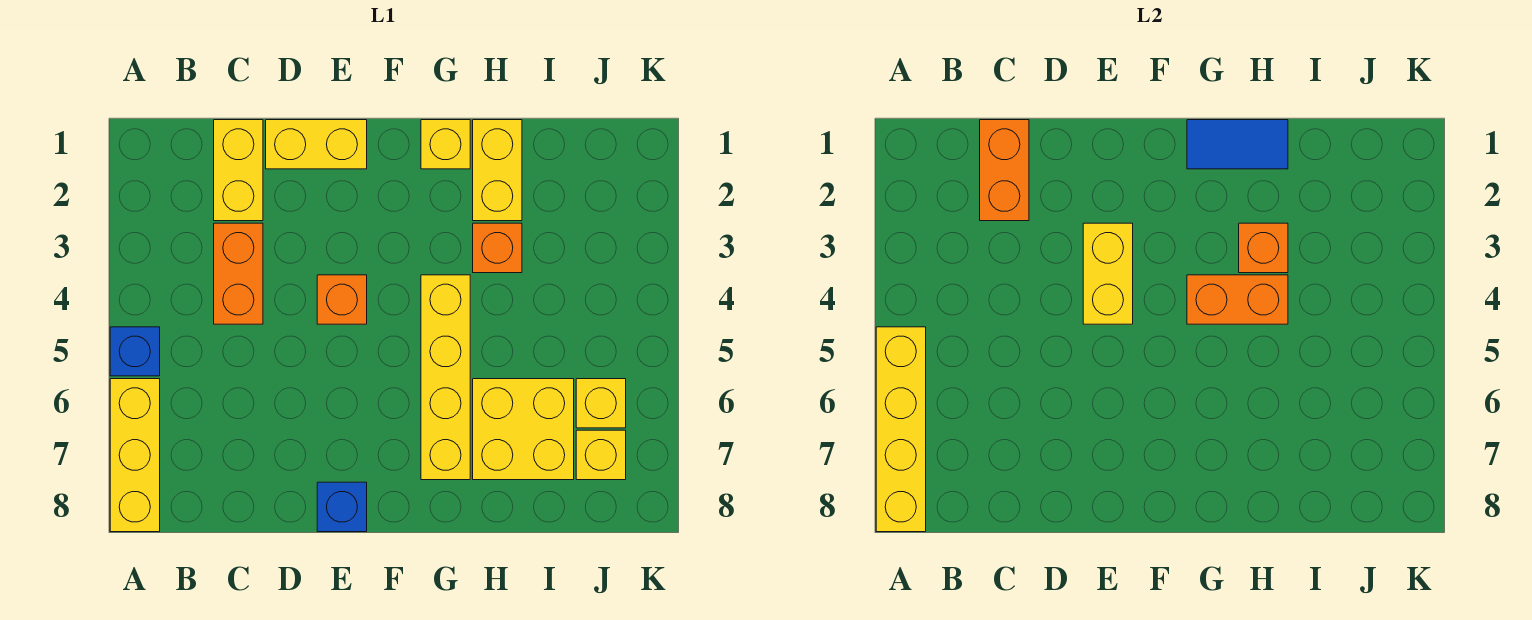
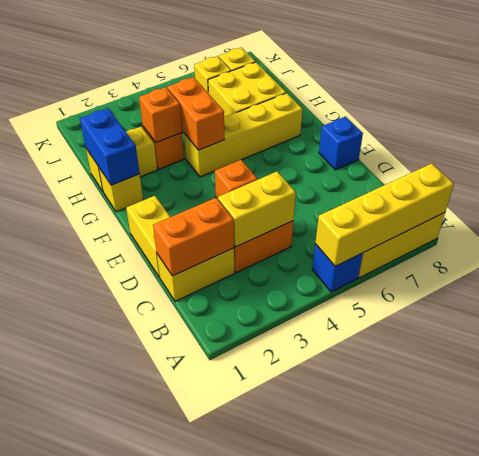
yellow 1x2 brick [1083,223,1133,324] -> yellow 1x2 brick moved to [218,172,296,247]
blue 1x2 tile [1187,120,1288,169] -> blue 1x2 brick [80,108,140,185]

